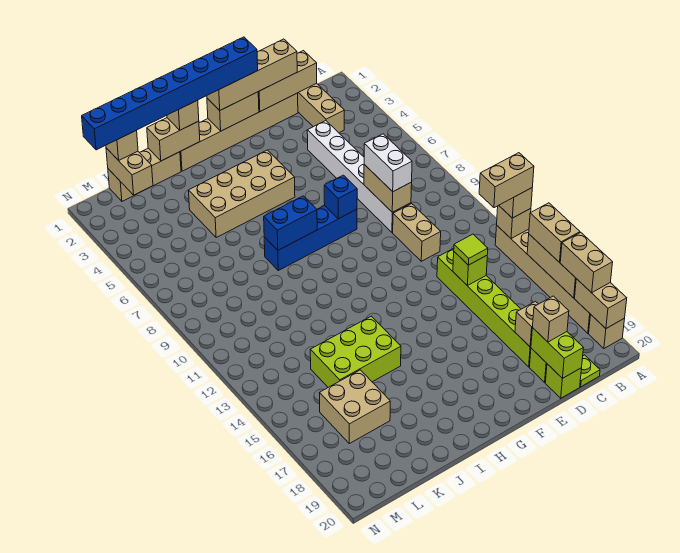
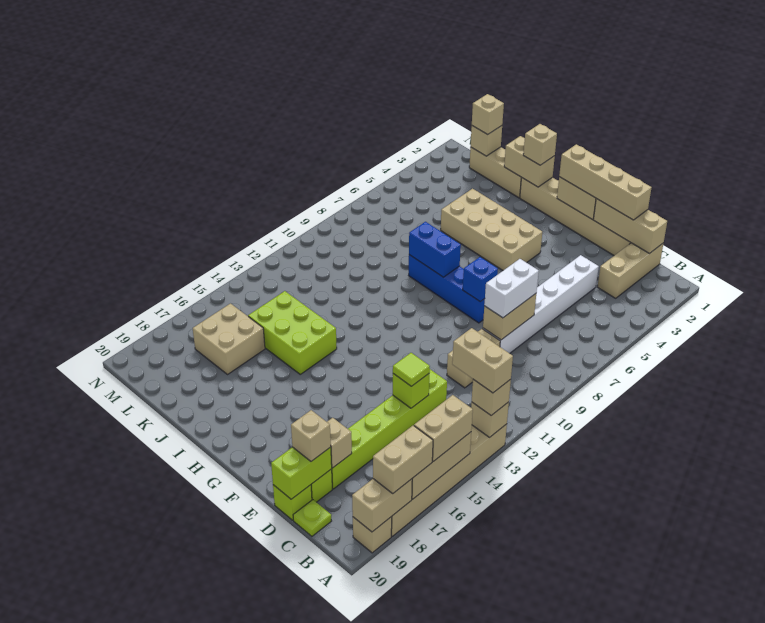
blue 1x8 brick [82,37,258,150] -> none
tan 1x2 brick [106,148,153,195] -> tan 1x1 brick [471,126,502,156]

